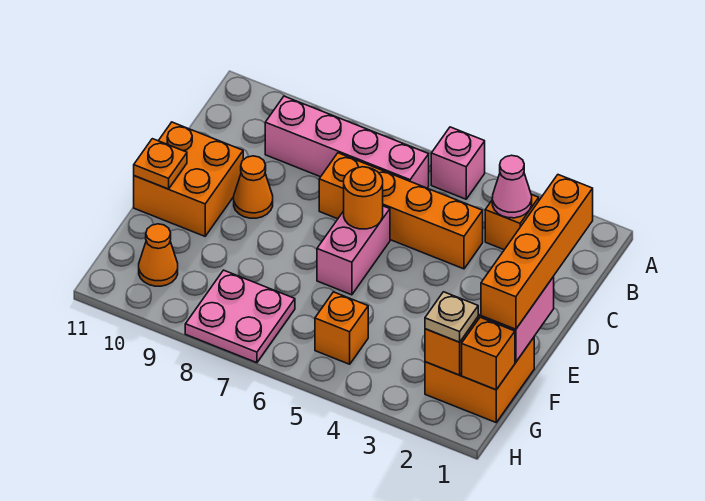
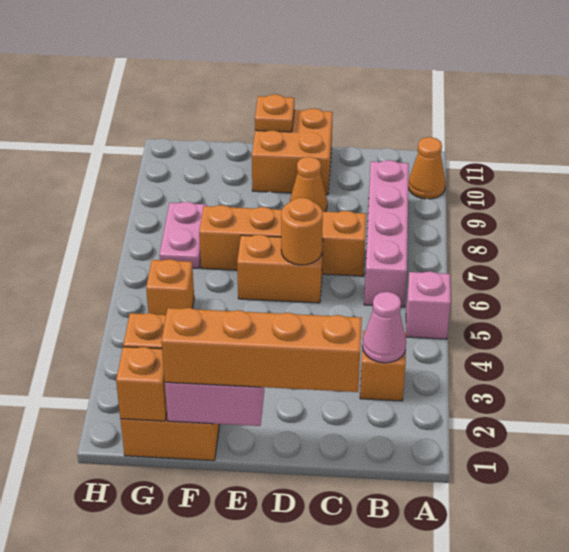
orange 1x4 brick [319,153,483,269] -> orange 1x4 brick turned to [199,205,366,276]
pink 1x2 brick [317,206,390,295] -> orange 1x2 brick [237,235,323,303]
tan 1x1 plate [425,292,478,342] -> none
pink 2x2 plate [185,270,295,363] -> pink 1x2 plate [159,202,207,268]
orange 1x1 cone [139,224,178,286] -> orange 1x1 cone moved to [408,137,446,199]

